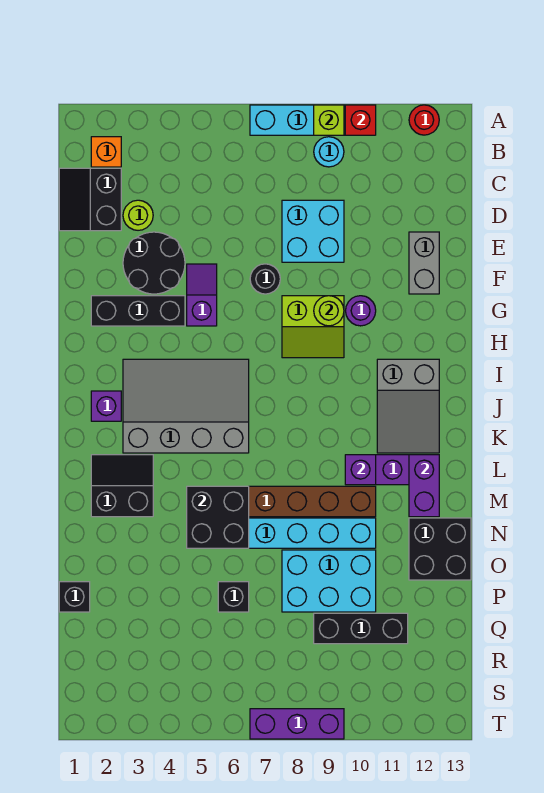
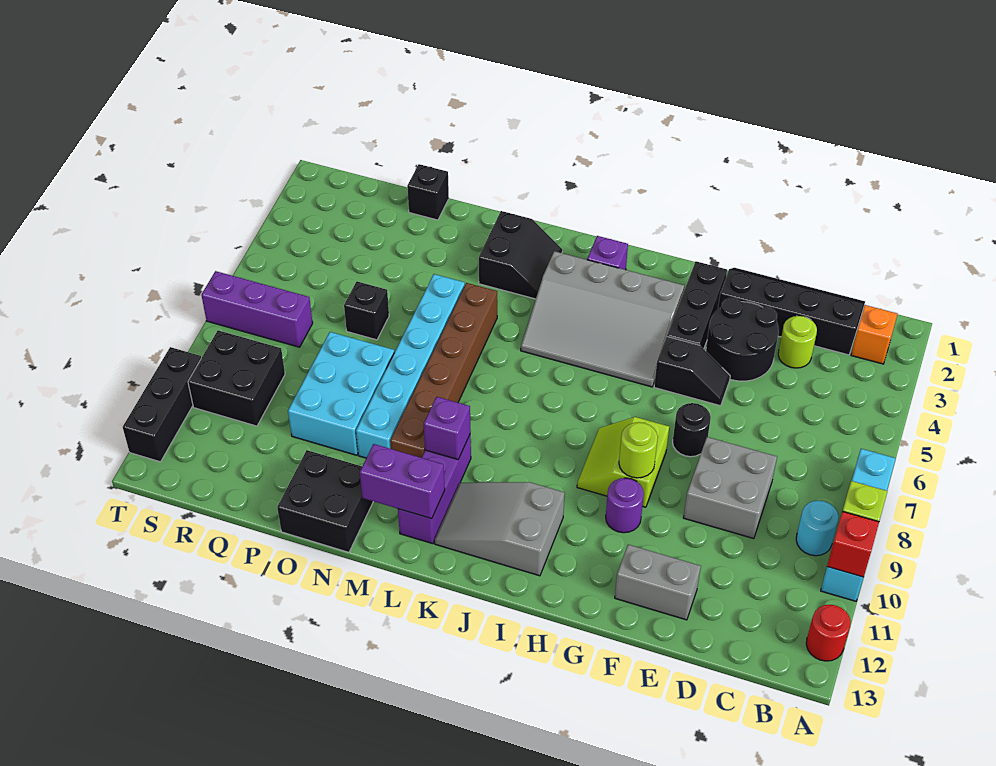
black 2x2 slope [59,168,121,231] -> black 2x4 slope [718,268,865,355]
cyan 2x2 brick [282,200,344,262] -> grey 2x2 brick [683,437,777,539]
purple 1x2 slope [187,264,217,326] -> black 1x2 slope [654,337,730,406]
grey 3x4 slope [123,359,249,453] -> grey 3x4 slope turned to [521,251,684,387]
black 2x2 brick [187,486,249,548] -> black 2x2 brick moved to [188,330,285,426]
black 1x3 brick [314,613,408,644] -> black 1x3 brick moved to [123,347,201,462]
purple 1x3 brick [250,709,344,739] -> purple 1x3 brick turned to [201,271,313,347]

